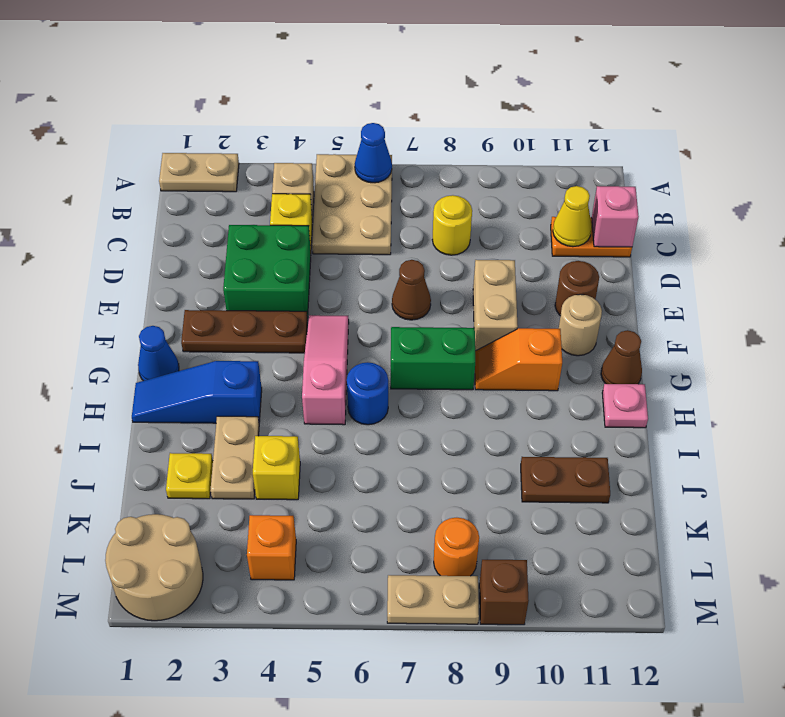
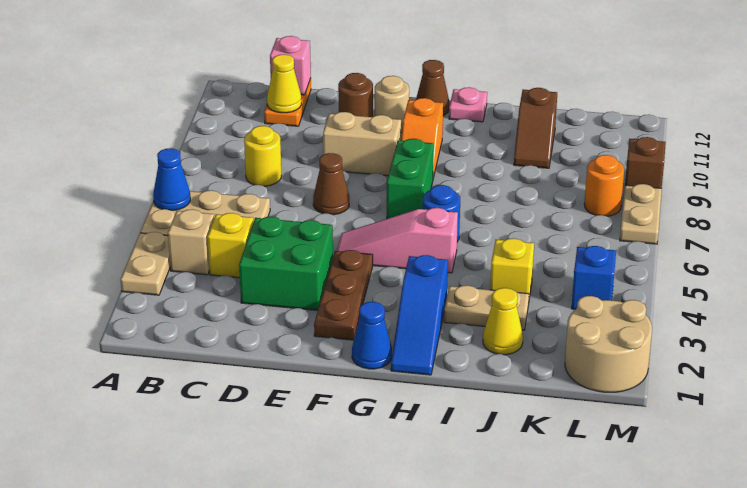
tan 1x2 plate [159,153,239,192] -> tan 1x2 plate moved to [120,232,170,295]
yellow 1x1 plate [166,453,213,499] -> yellow 1x1 cone [483,288,523,355]
brown 1x2 plate [521,457,610,503] -> brown 1x2 slope [514,88,557,168]
orange 1x1 brick [247,515,296,580] -> blue 1x1 brick [571,246,616,309]

